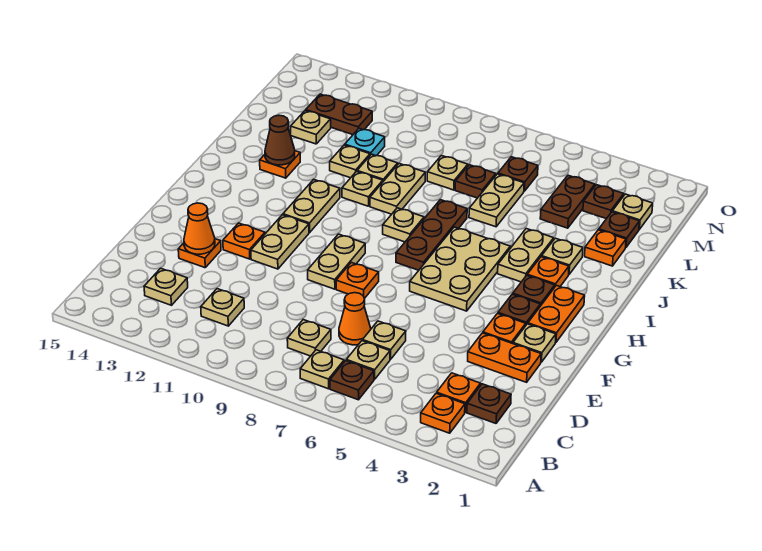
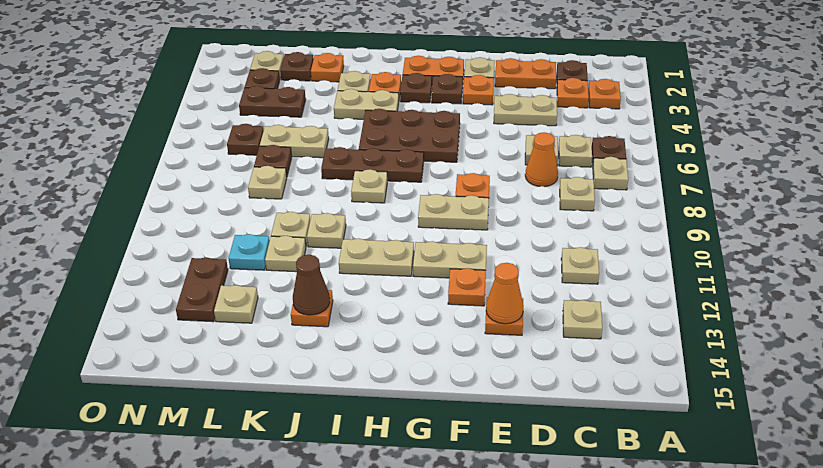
orange 1x2 plate [468,333,541,382] -> orange 1x2 plate turned to [495,58,556,89]
tan 2x3 plate [410,227,510,311] -> brown 2x3 plate [359,109,460,162]
tan 1x2 plate [370,164,425,214] -> tan 1x2 plate moved to [494,94,557,126]

